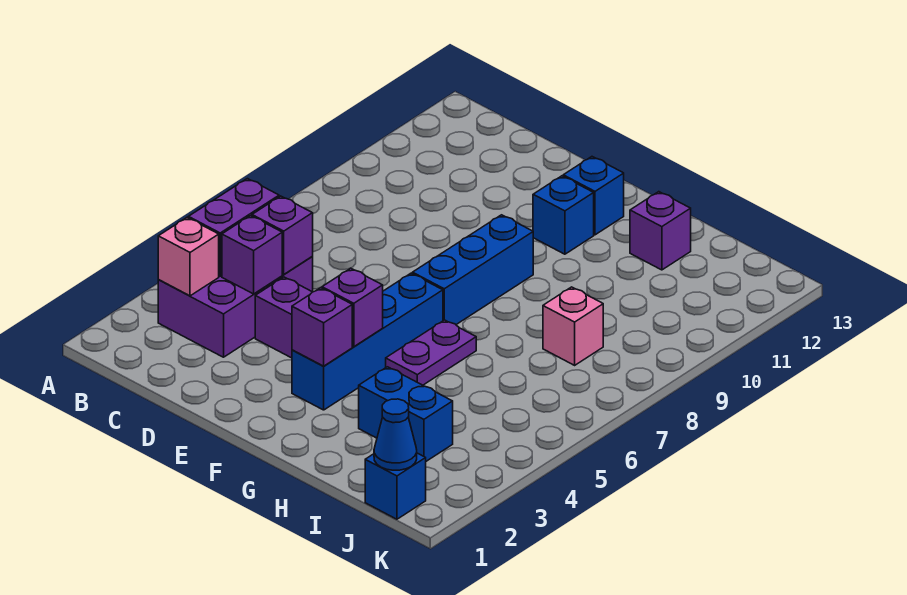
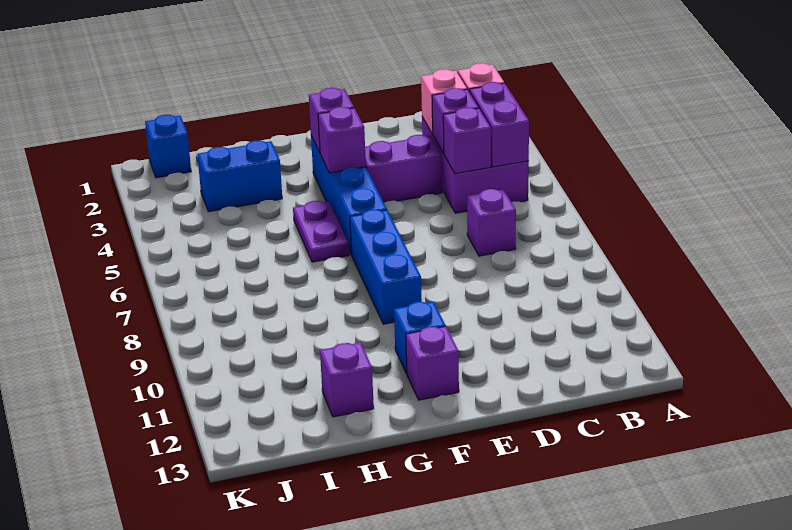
none -> purple 1x1 brick [467,189,516,256]
blue 1x1 brick [563,157,624,235] -> purple 1x1 brick [406,326,459,400]
pink 1x1 brick [543,287,603,365] -> pink 1x1 brick moved to [421,69,467,134]
blue 1x1 cone [374,399,417,470] -> none

